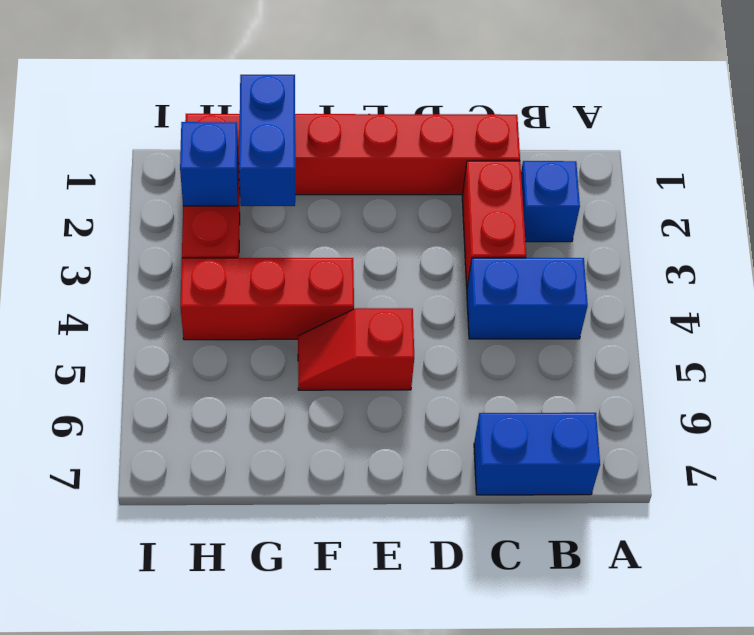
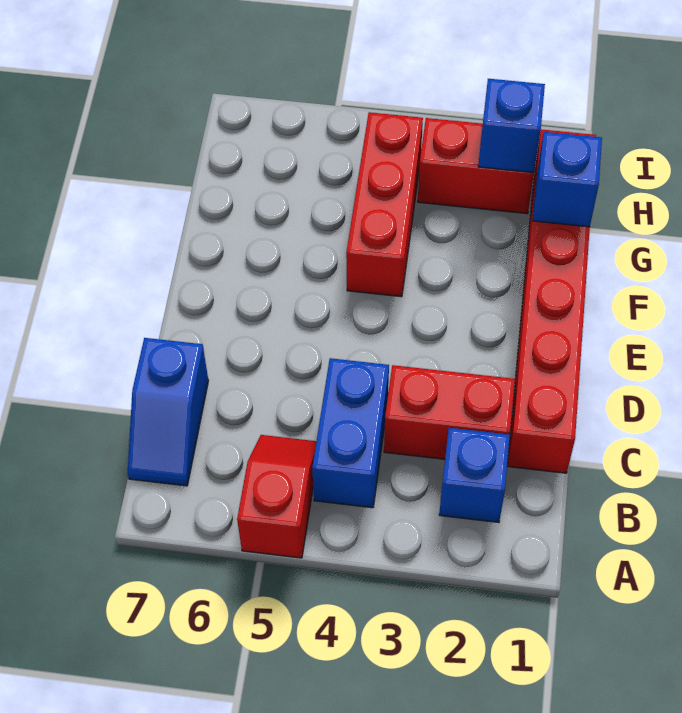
blue 1x2 brick [474,413,600,495] -> blue 1x2 slope [128,338,208,486]
red 1x2 slope [298,308,414,390] -> red 1x2 slope moved to [237,435,316,558]
blue 1x2 brick [239,75,295,206] -> blue 1x1 brick [533,132,602,227]

